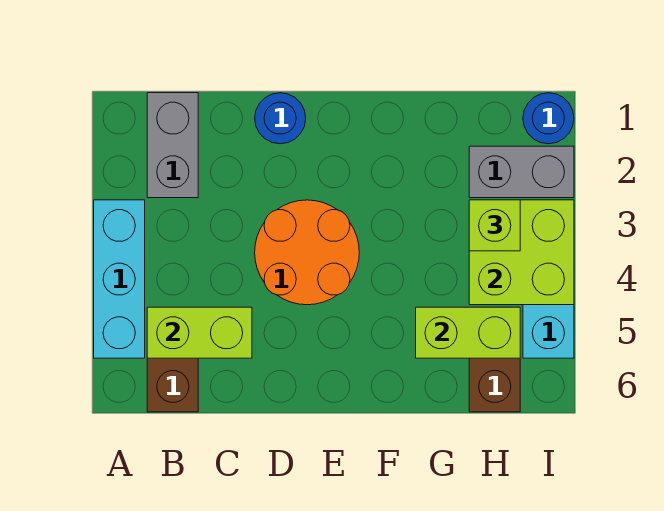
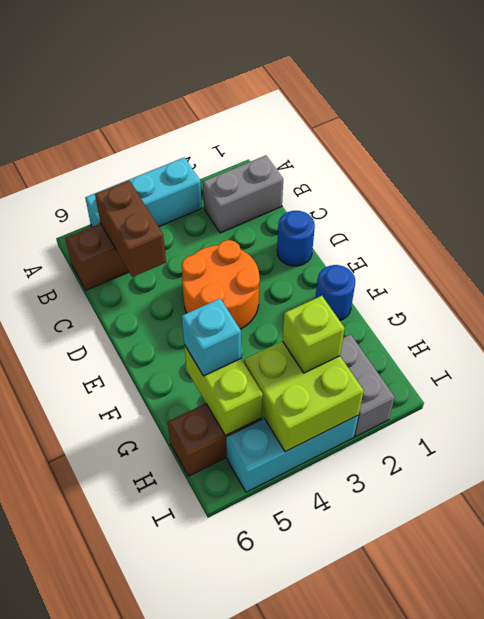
lime 1x2 brick [147,307,252,358] -> brown 1x2 brick [95,180,166,277]
none -> cyan 1x1 brick [182,299,241,376]
blue 1x1 round brick [523,93,574,144] -> blue 1x1 round brick moved to [316,265,355,320]

